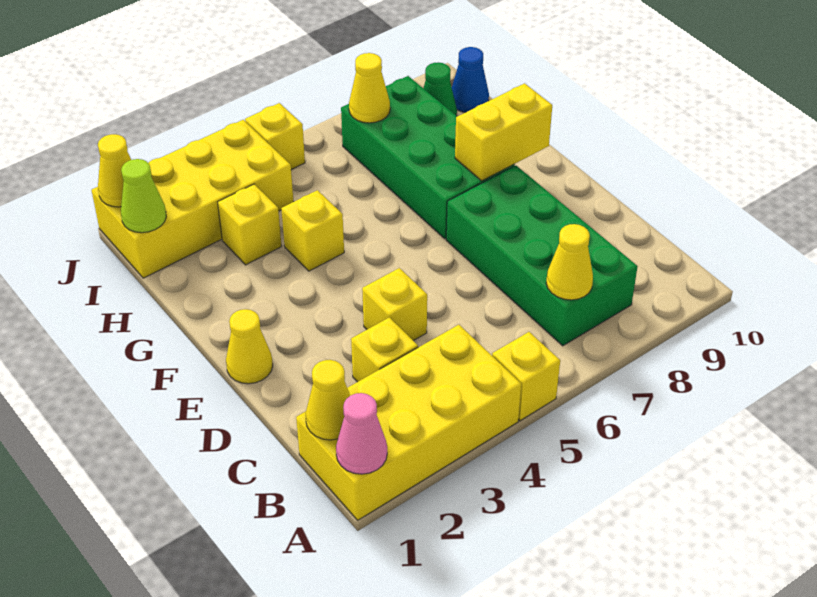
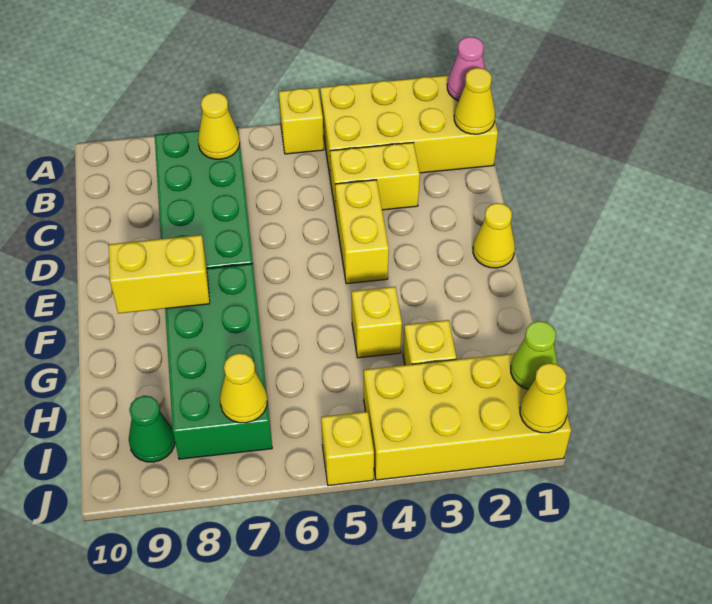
yellow 1x1 brick [351,317,418,382] -> yellow 1x2 brick [330,143,420,214]
yellow 1x1 brick [362,268,427,341] -> yellow 1x2 brick [335,180,389,284]
blue 1x1 cone [452,47,489,112] -> none

